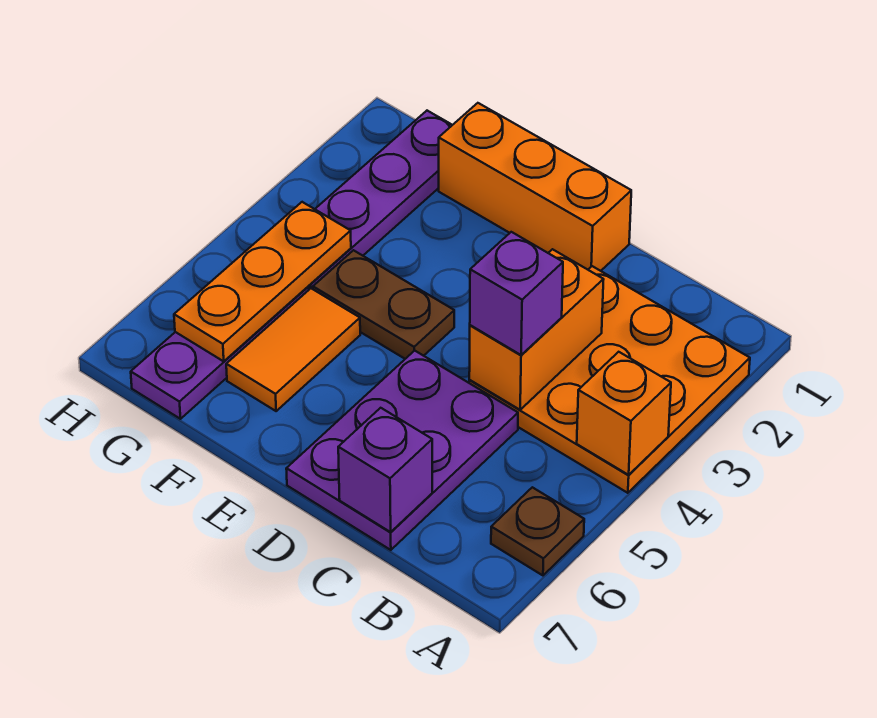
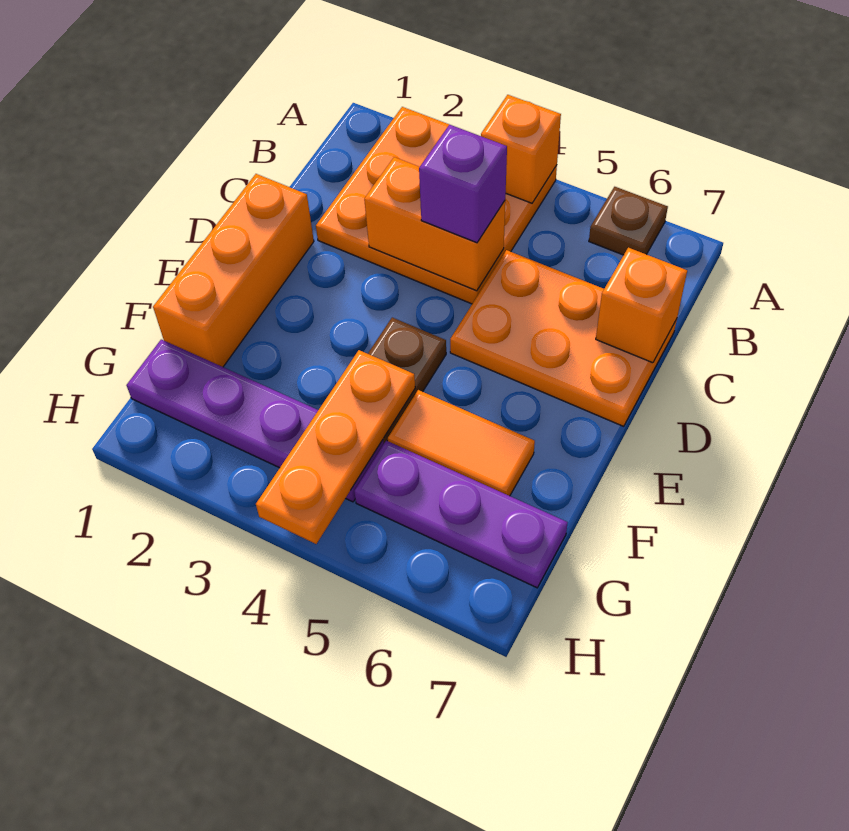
purple 2x3 plate [286,351,518,550] -> orange 2x3 plate [450,250,677,426]
purple 1x1 brick [338,408,432,532] -> orange 1x1 brick [596,248,687,363]
orange 1x3 plate [174,202,351,361] -> orange 1x3 plate turned to [256,350,415,544]

